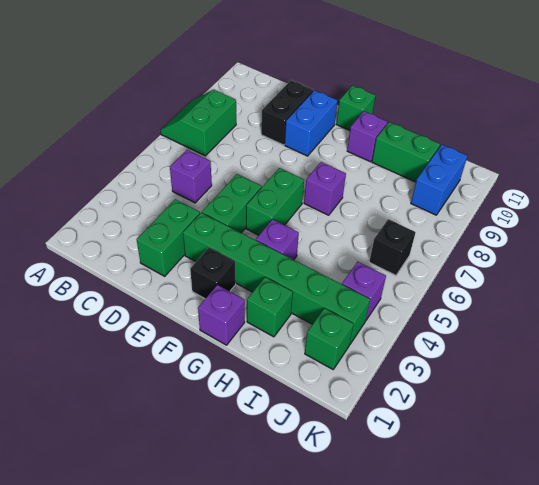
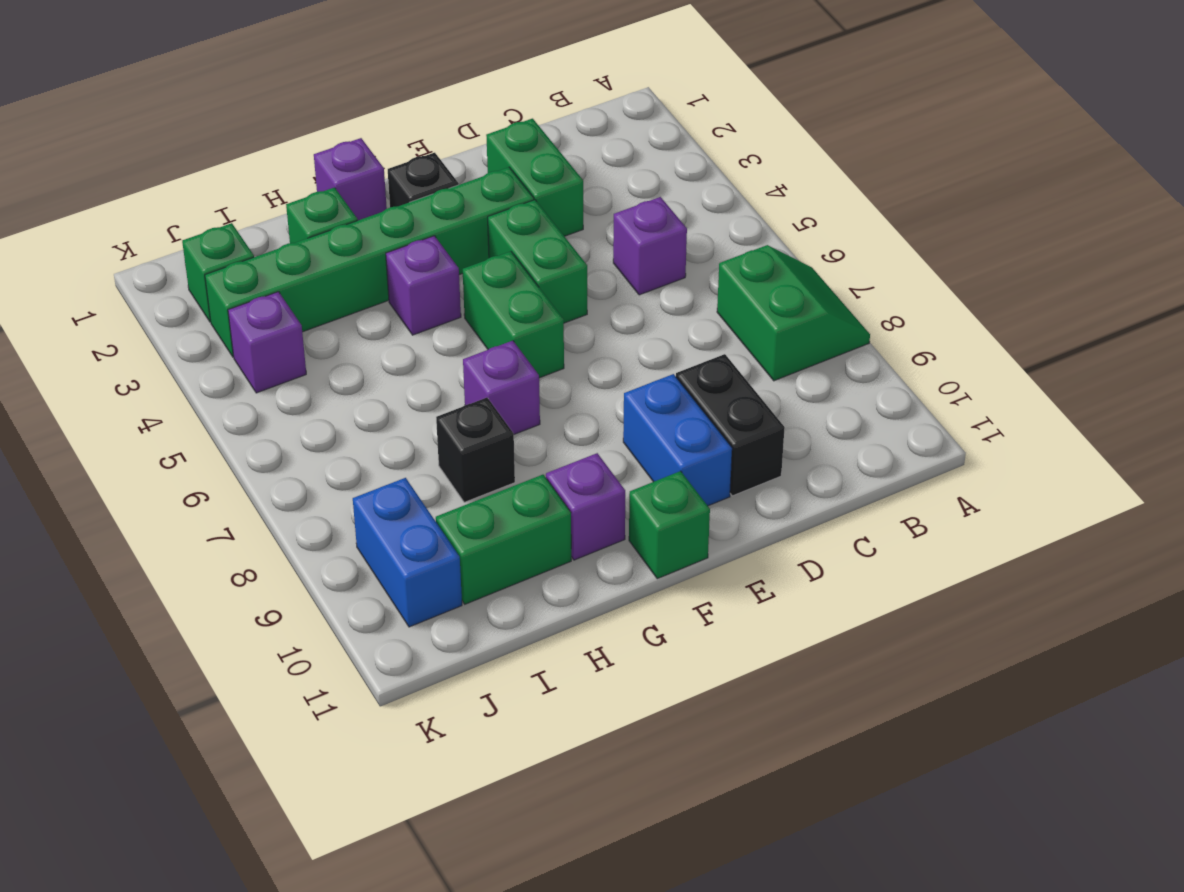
black 1x1 brick [369,219,416,275] -> black 1x1 brick moved to [436,398,515,502]

